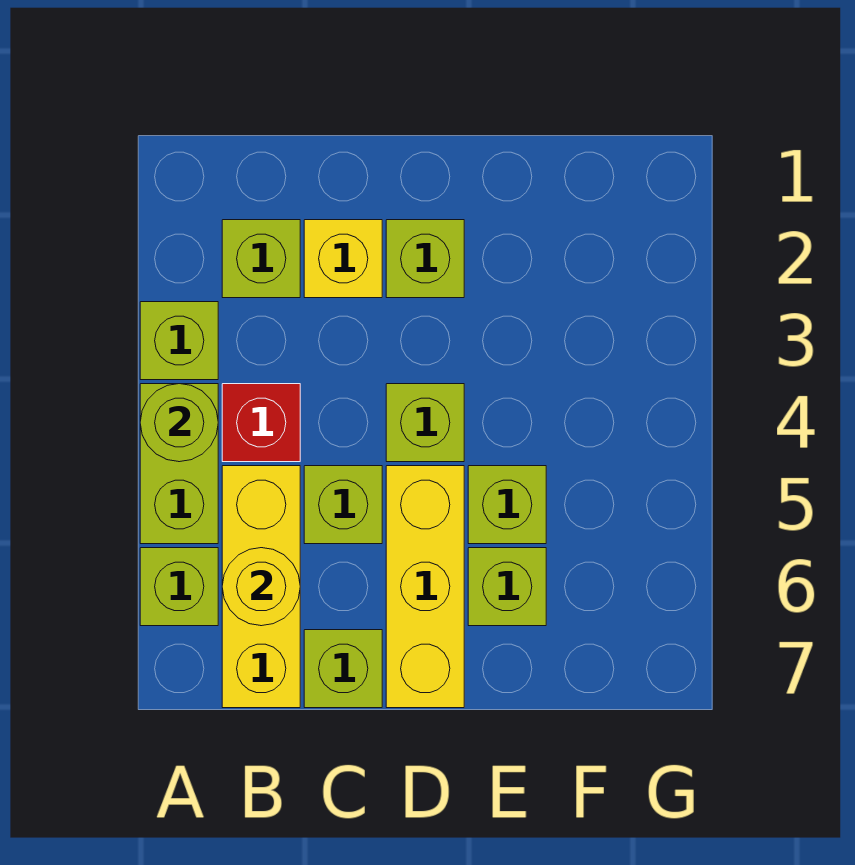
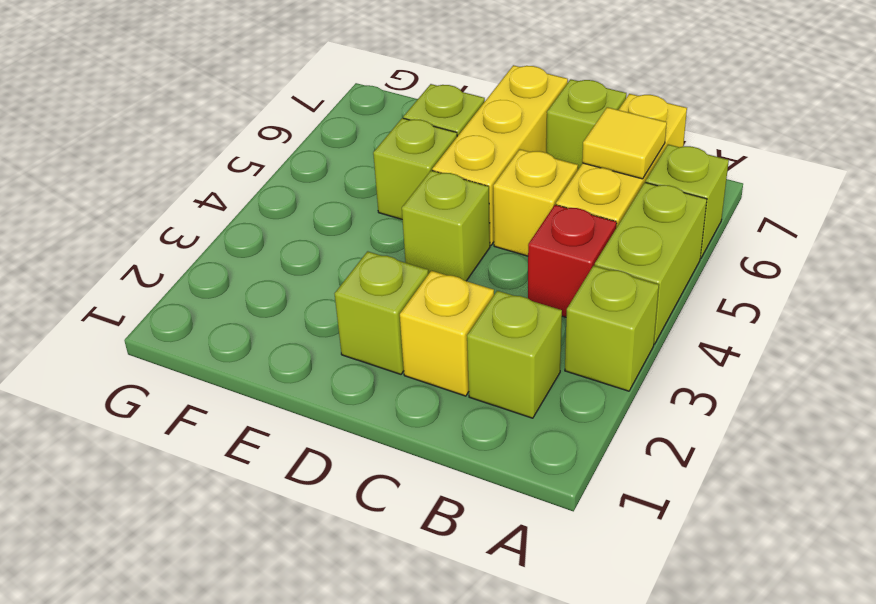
lime 1x1 round brick [140,384,218,462] -> none
yellow 1x1 round brick [222,548,300,626] -> yellow 1x1 tile [582,107,667,179]
lime 1x1 brick [304,466,382,544] -> yellow 1x1 brick [493,149,578,256]

